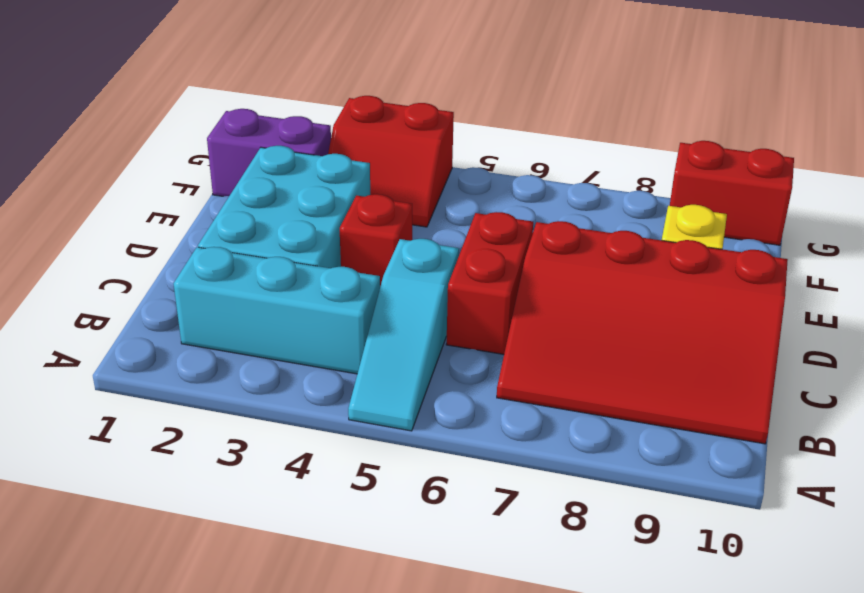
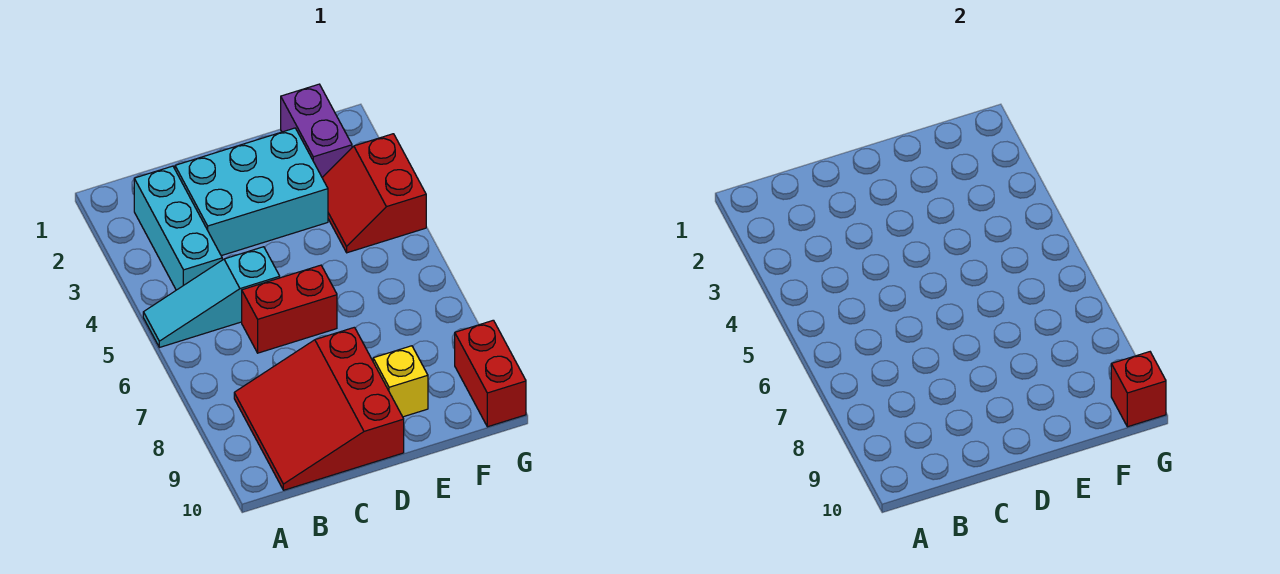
red 3x4 slope [497,221,788,444] -> red 3x3 slope [234,327,404,490]
red 1x1 brick [340,194,412,286] -> red 1x1 brick moved to [1111,352,1166,427]

